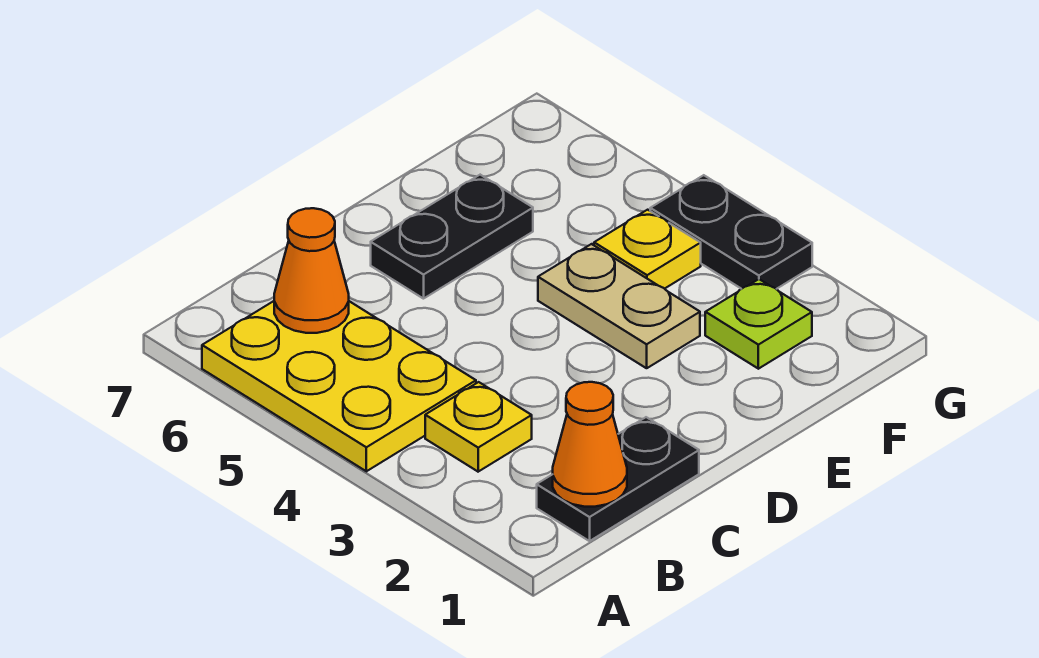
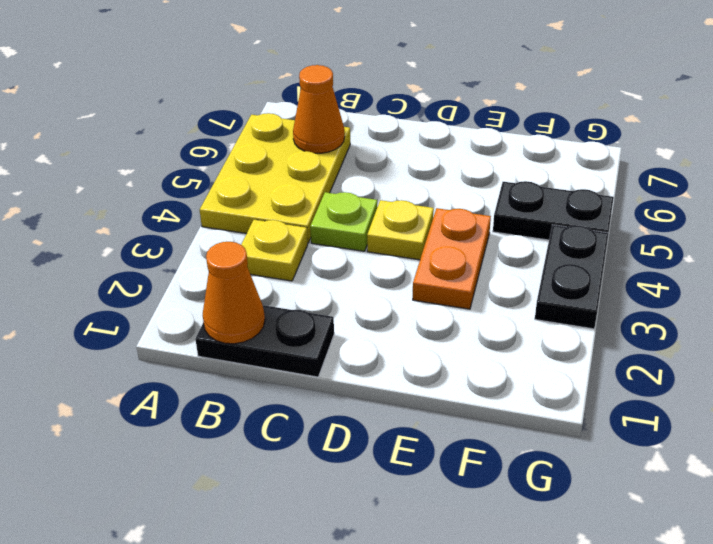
black 1x2 plate [371,175,533,299] -> black 1x2 plate moved to [493,181,614,240]
tan 1x2 plate [538,244,700,368] -> orange 1x2 plate [413,208,491,309]
lime 1x1 plate [705,279,812,369] -> lime 1x1 plate moved to [310,192,377,251]
yellow 1x1 plate [594,210,701,289] -> yellow 1x1 plate moved to [367,200,434,260]

